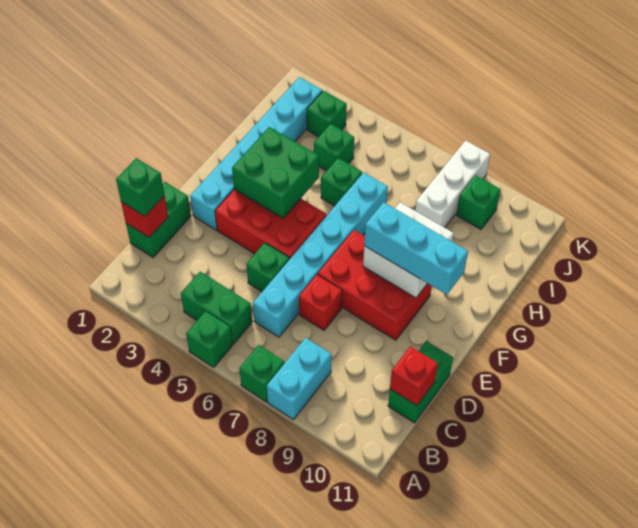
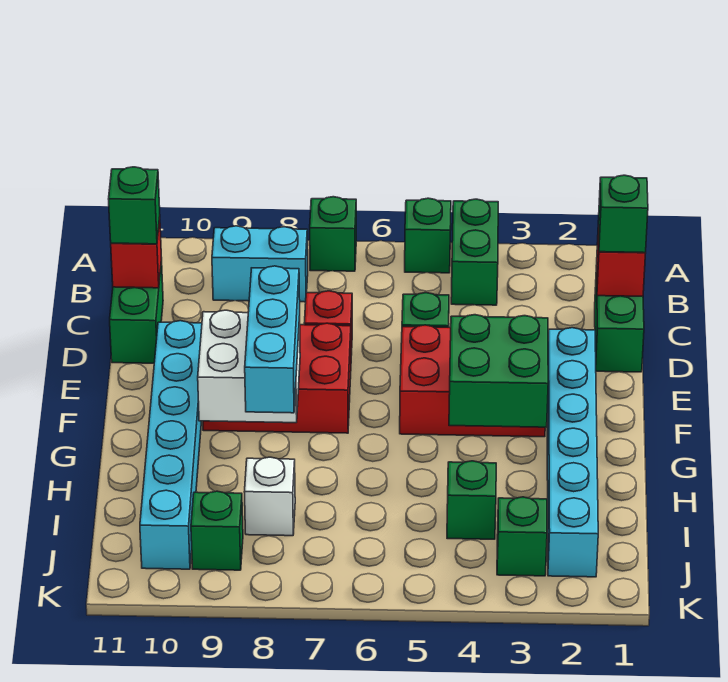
cyan 1x2 brick [267,338,332,420] -> cyan 1x2 brick turned to [212,226,308,302]
green 1x2 brick [181,272,252,344] -> green 1x2 brick turned to [451,199,498,305]
cyan 1x6 brick [253,173,388,337] -> cyan 1x6 brick moved to [140,321,202,569]
cyan 1x3 brick [364,202,468,294] -> cyan 1x3 brick turned to [245,266,300,413]
green 1x1 brick [321,158,362,206] -> green 1x1 brick moved to [109,167,160,244]
white 1x3 brick [415,140,490,228] -> white 1x1 brick [245,457,295,536]

